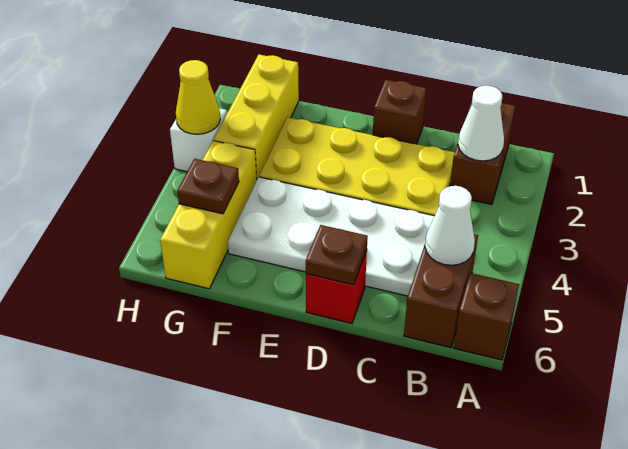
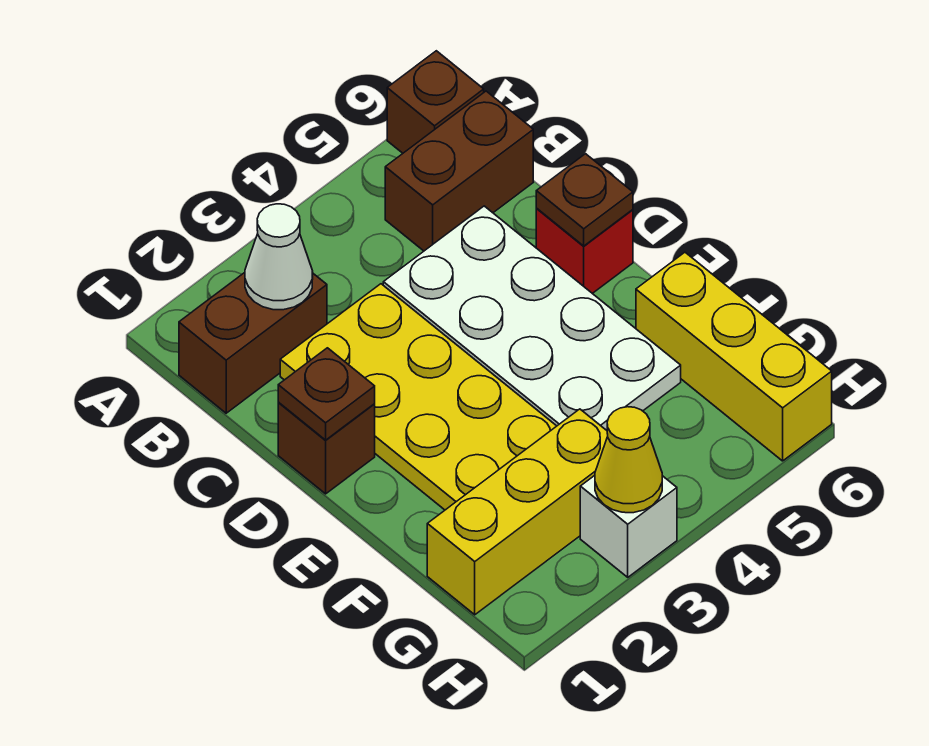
white 1x1 cone [425,186,475,265] -> none
yellow 1x3 brick [160,141,257,289] -> yellow 1x3 brick turned to [636,252,832,461]
brown 1x1 plate [177,159,239,214] -> brown 1x1 plate moved to [278,348,375,440]

